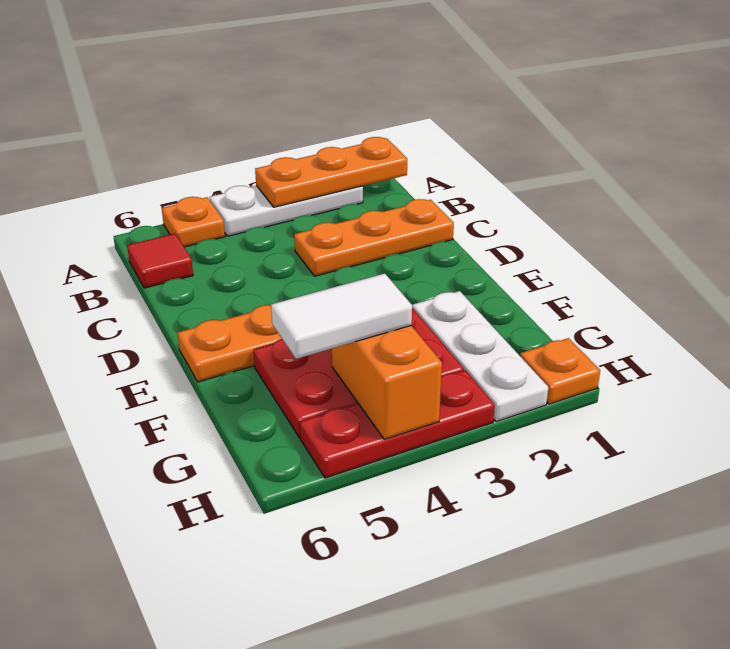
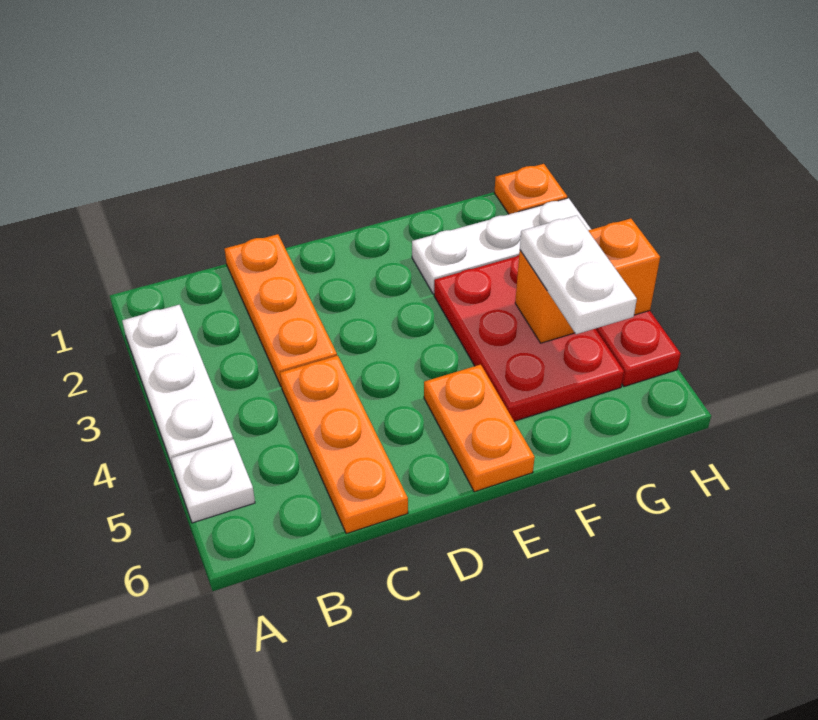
orange 1x3 plate [255,137,407,207] -> orange 1x3 plate moved to [280,356,408,534]
orange 1x1 plate [162,197,225,247] -> white 1x1 plate [171,439,255,523]
red 1x1 tile [127,234,193,288] -> none
white 1x2 tile [271,273,412,359] -> white 1x2 plate [520,215,637,334]

